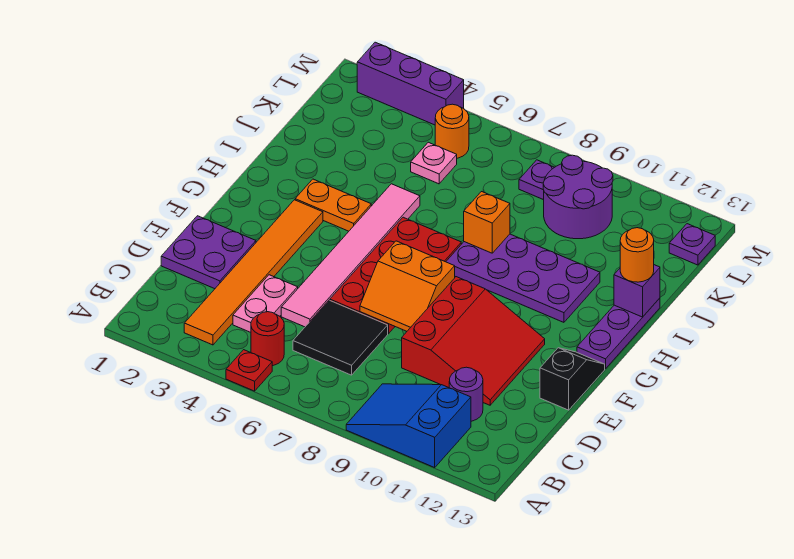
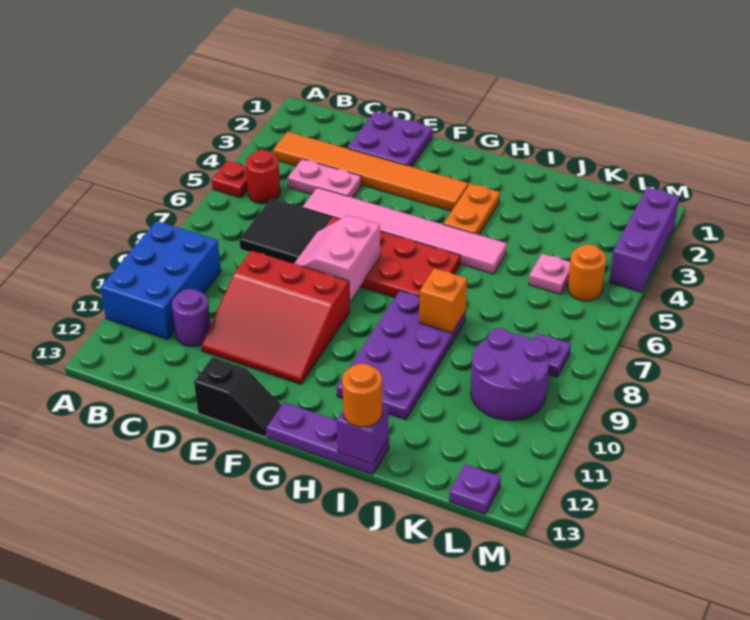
blue 2x3 slope [346,384,471,467] -> blue 2x3 brick [100,221,221,340]
orange 2x2 slope [360,241,455,331] -> pink 2x2 slope [294,215,380,301]

